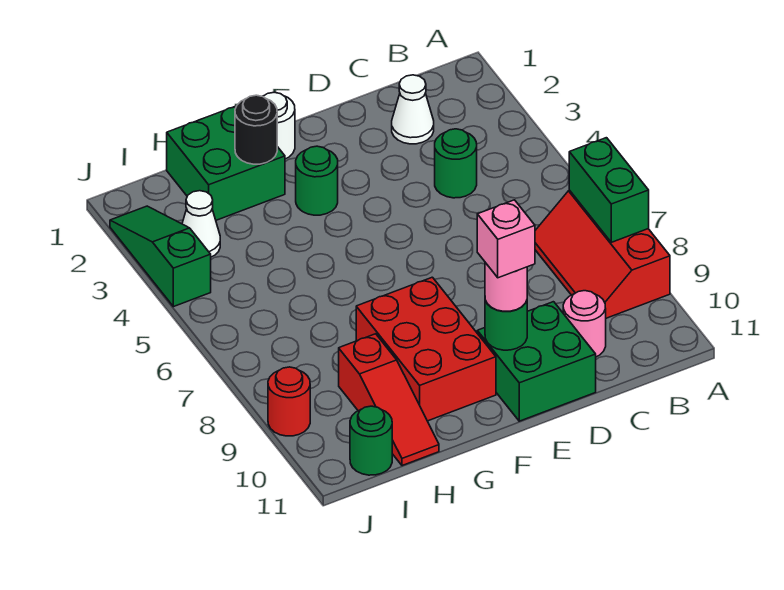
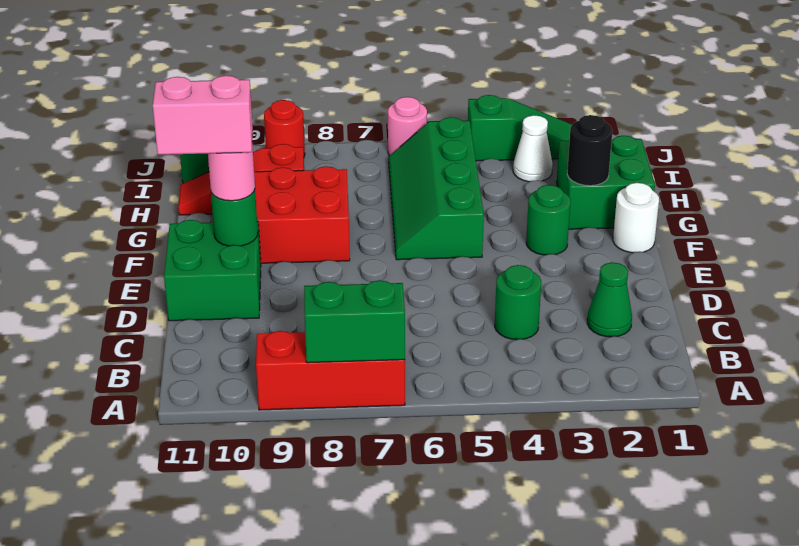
white 1x1 cone [392,75,434,144] -> green 1x1 cone [587,263,632,337]
pink 1x1 round brick [563,291,606,357] -> pink 1x1 round brick moved to [388,97,427,156]
pink 1x1 brick [477,200,535,278] -> pink 1x2 brick [153,76,253,155]
none -> green 2x4 slope [389,117,484,260]

